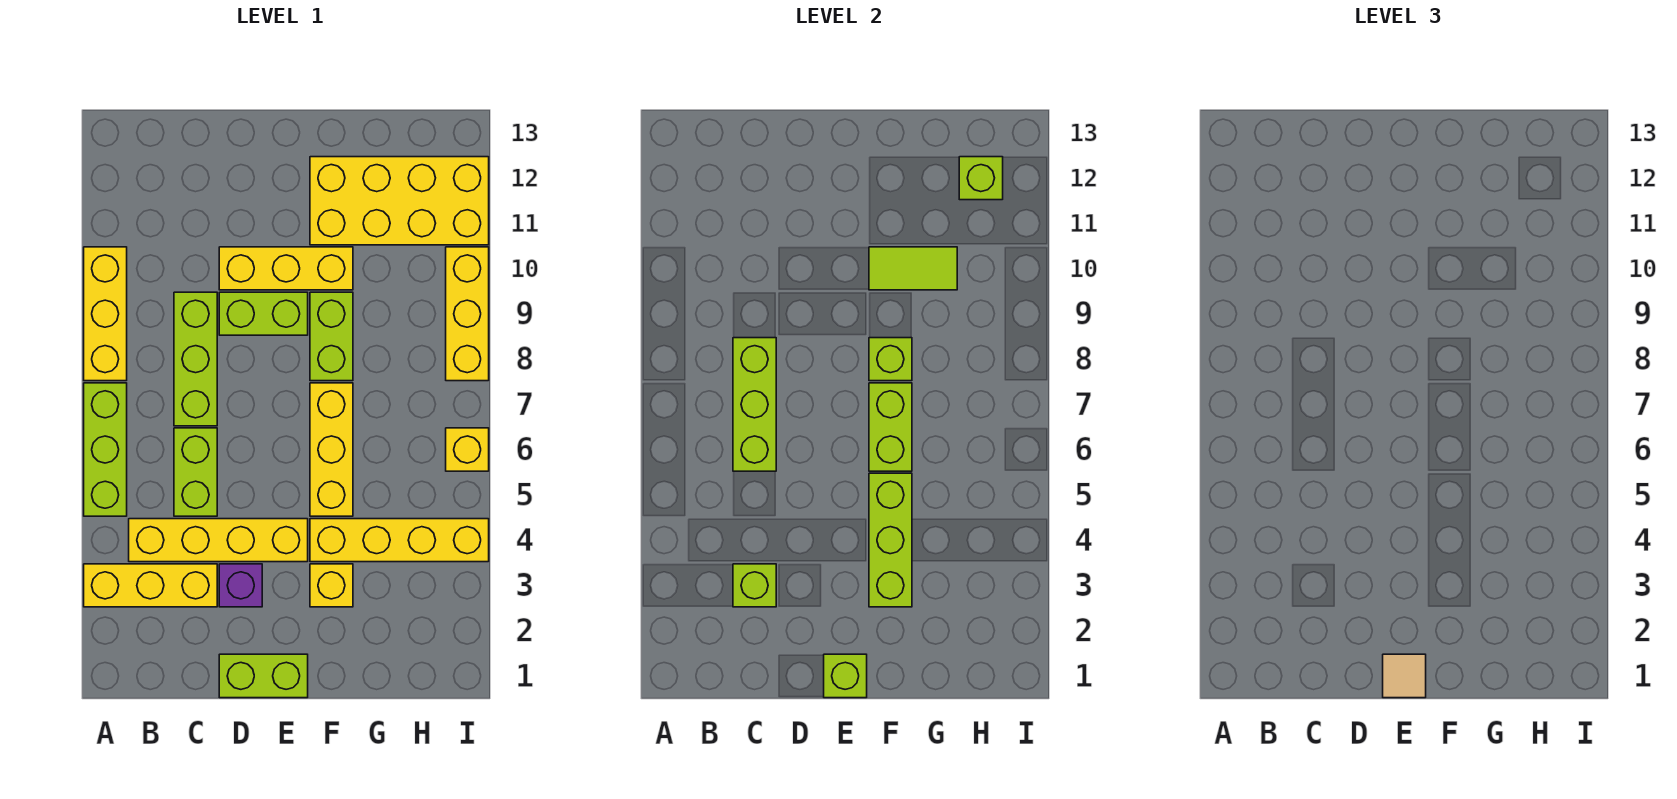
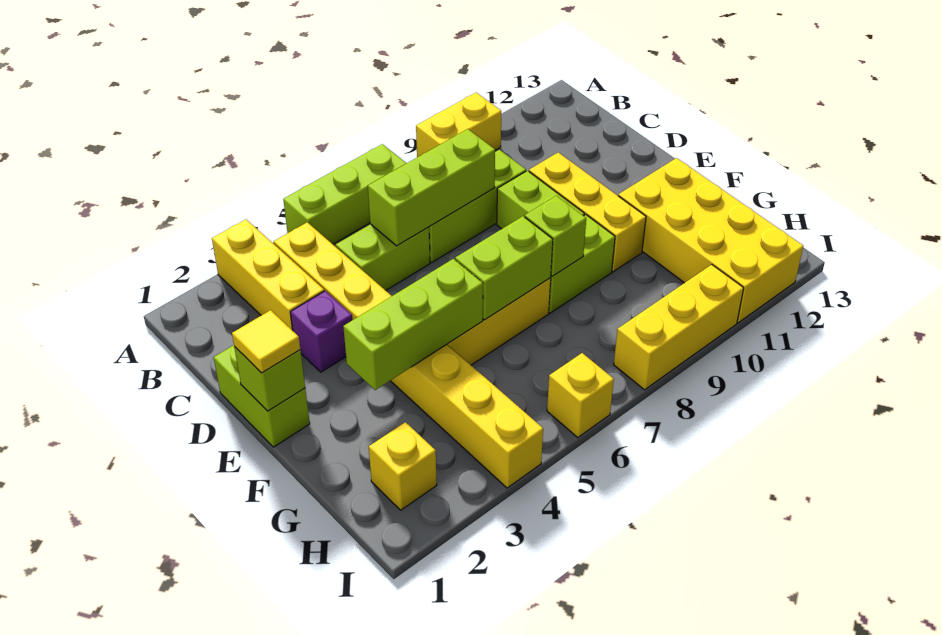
yellow 1x3 brick [84,247,127,381] -> yellow 1x2 brick [416,93,501,157]
lime 1x1 brick [733,564,776,607] -> none
tan 1x1 tile [1383,654,1426,698] -> yellow 1x1 tile [232,310,300,373]
yellow 1x1 brick [310,564,353,607] -> yellow 1x1 brick moved to [369,422,437,510]
lime 1x2 tile [869,247,957,290] -> none
lime 1x1 brick [959,157,1003,200] -> none

